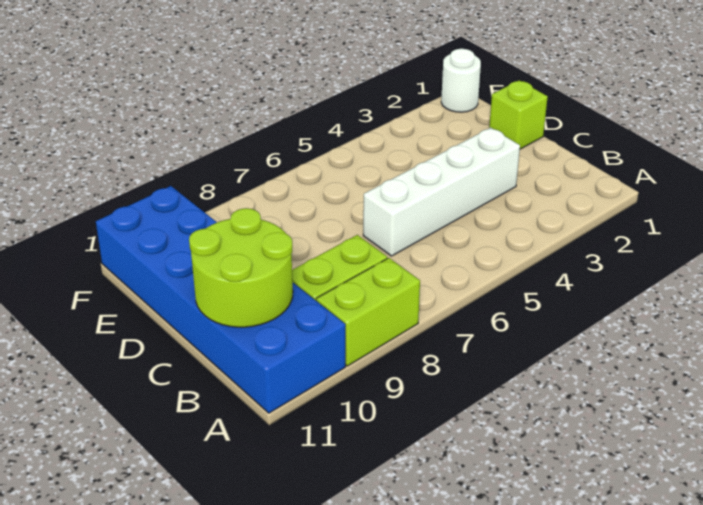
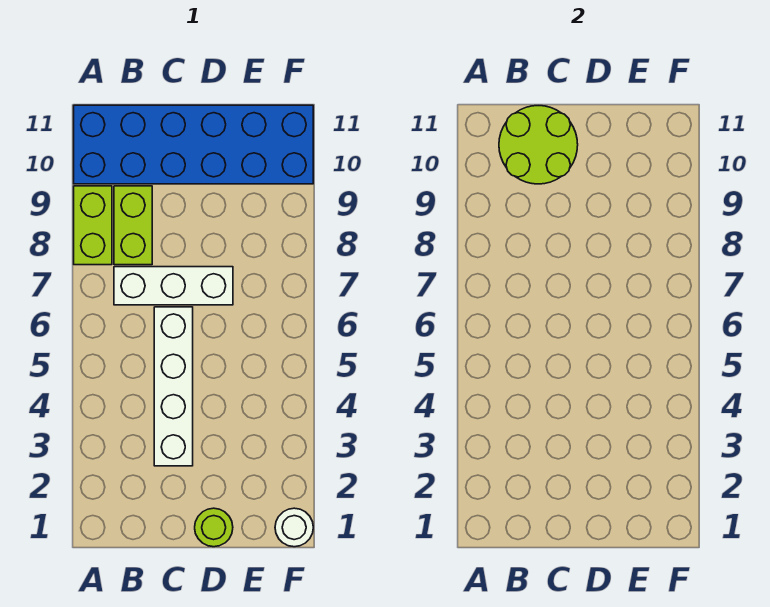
none -> white 1x3 brick [114,267,233,305]
lime 1x1 brick [489,80,548,149] -> lime 1x1 round brick [195,508,233,547]

